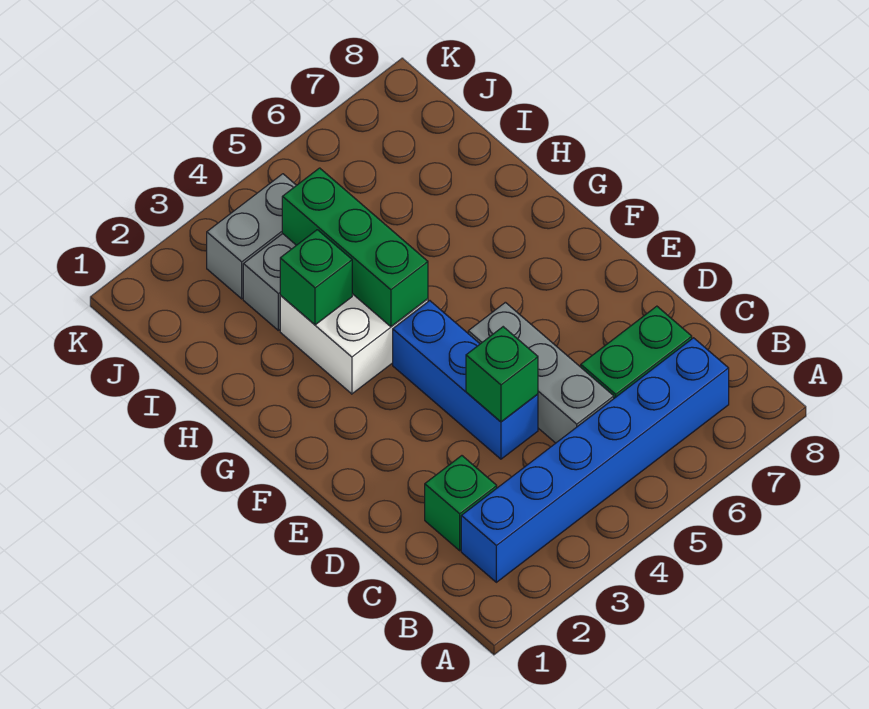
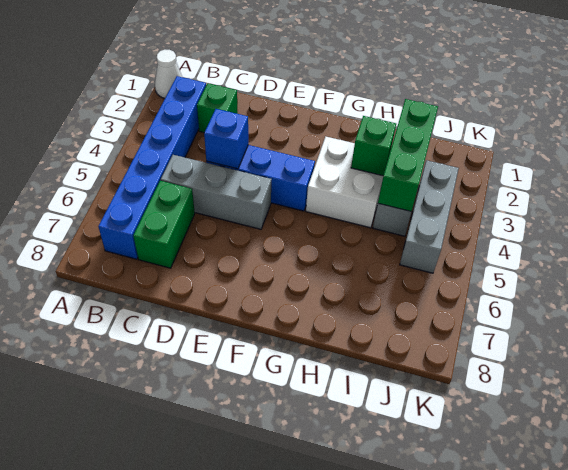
none -> white 1x1 cone [155,50,182,98]
green 1x1 brick [466,327,538,422] -> blue 1x1 brick [204,109,248,169]
green 1x3 brick [282,168,428,327] -> green 1x3 brick turned to [378,99,438,212]
grey 1x2 brick [207,174,296,299] -> grey 1x3 brick [400,160,459,273]

